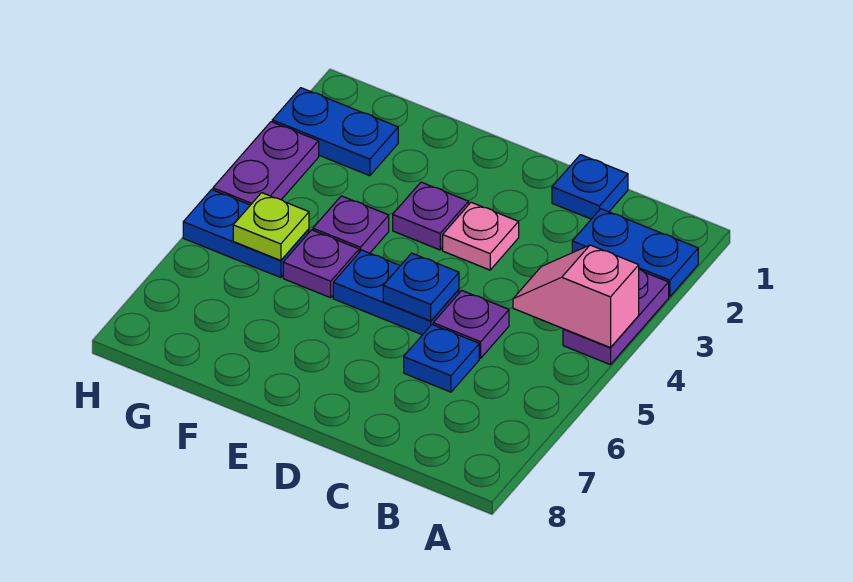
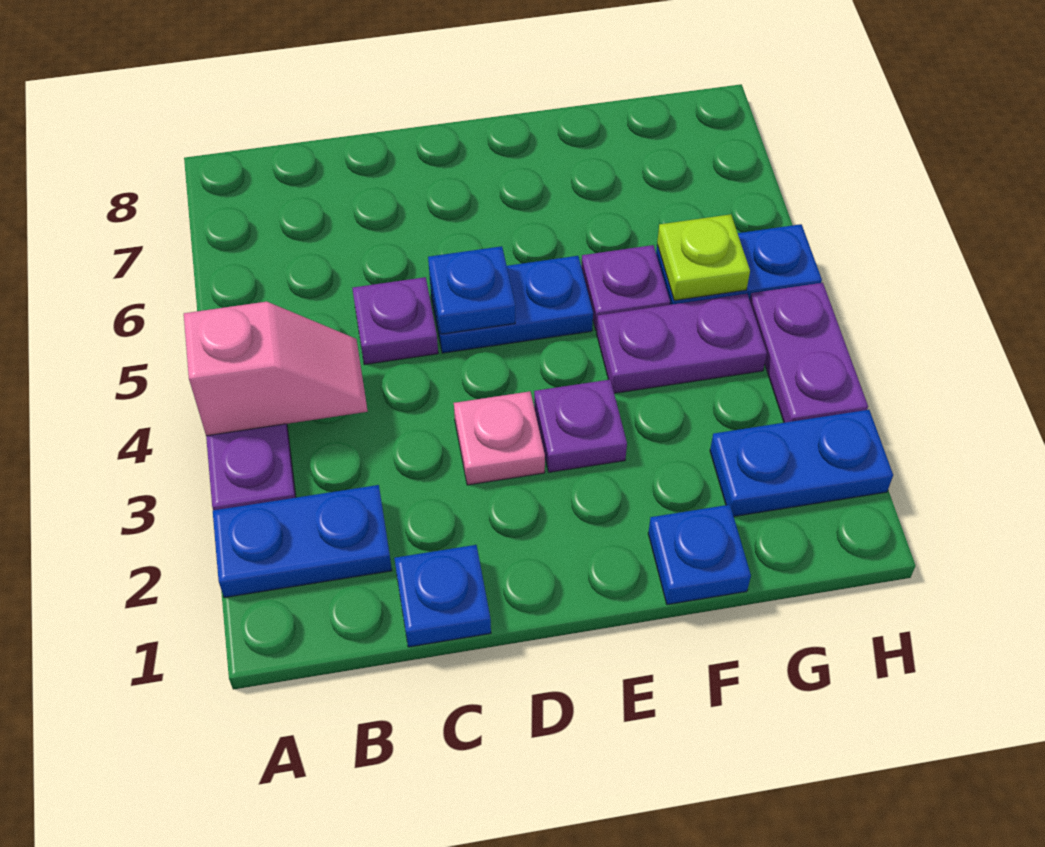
blue 1x1 plate [404,325,479,392] -> blue 1x1 plate moved to [648,505,751,605]
purple 1x1 plate [313,196,389,253] -> purple 1x2 plate [597,294,767,393]

